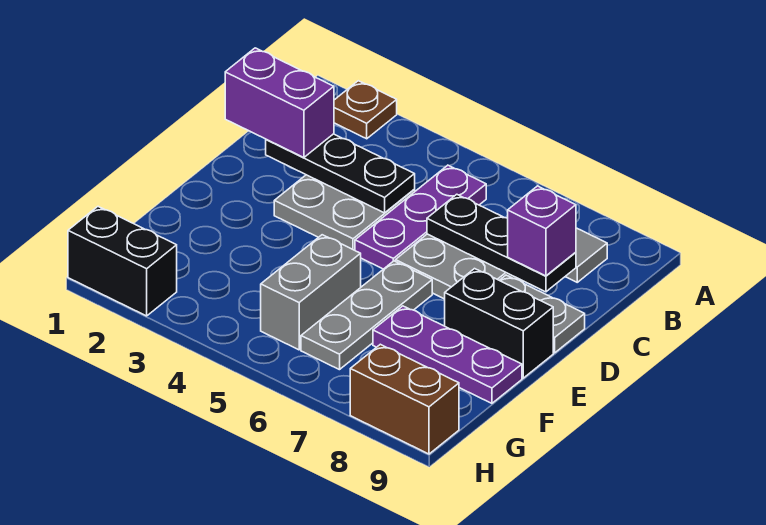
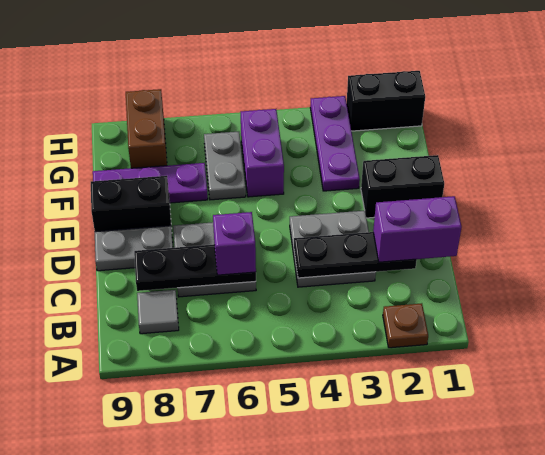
purple 1x3 plate [355,165,486,269] -> purple 1x3 plate moved to [310,96,360,191]
purple 1x1 brick [508,186,576,276] -> purple 1x1 brick moved to [213,212,256,275]
none -> black 1x2 brick [361,155,444,218]
grey 1x3 plate [301,261,432,370] -> grey 1x2 plate [204,132,246,200]
grey 1x2 brick [261,235,361,350] -> purple 1x2 brick [241,109,284,197]
brown 1x2 brick [350,344,459,454] -> brown 1x2 brick turned to [126,89,167,168]

